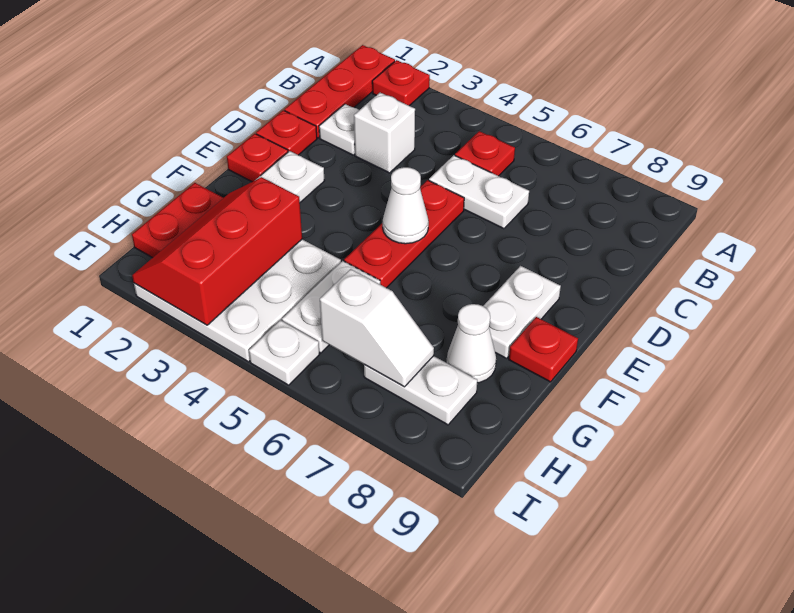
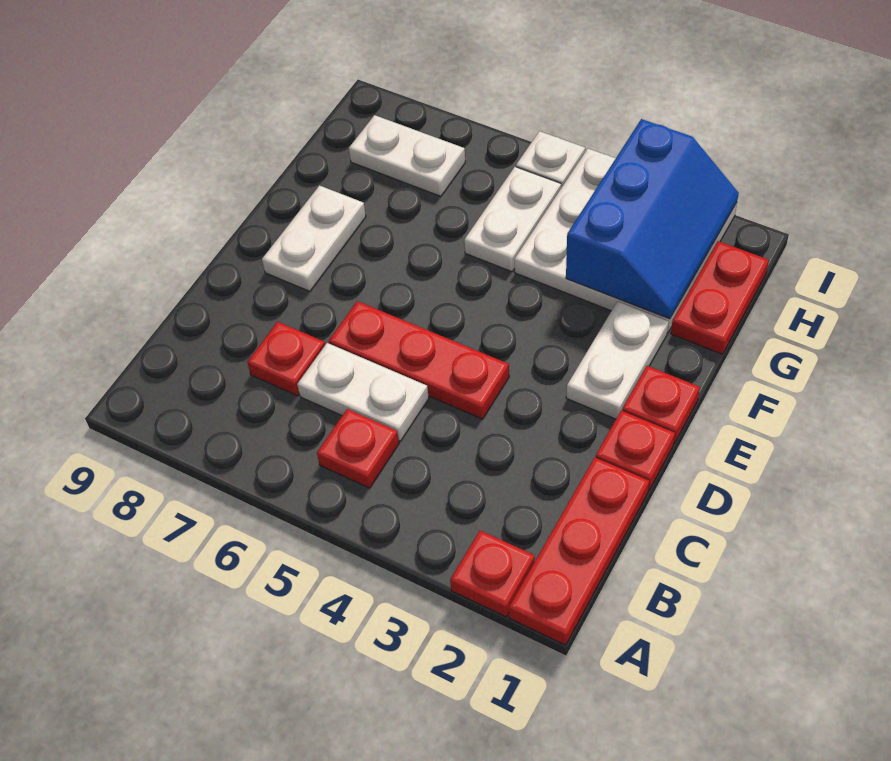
white 1x1 plate [319,104,359,155] -> none
white 1x1 brick [354,93,415,173] -> none
red 1x3 plate [344,180,464,288] -> red 1x3 plate turned to [329,301,509,419]
white 1x1 cone [383,167,429,244] -> none
red 1x1 plate [509,317,578,382] -> red 1x1 plate moved to [247,322,325,396]
red 2x3 slope [132,177,302,325] -> blue 2x3 slope [566,119,739,319]
white 1x1 cone [447,304,496,383] -> none
white 1x2 slope [320,269,434,387] -> none

